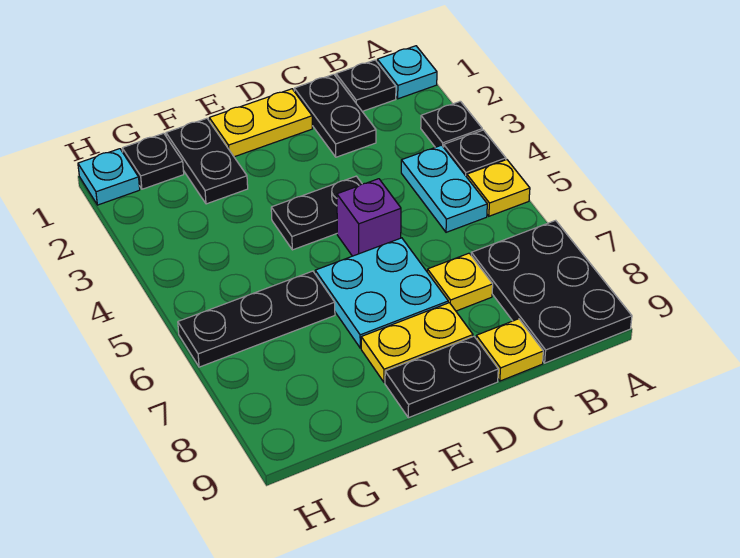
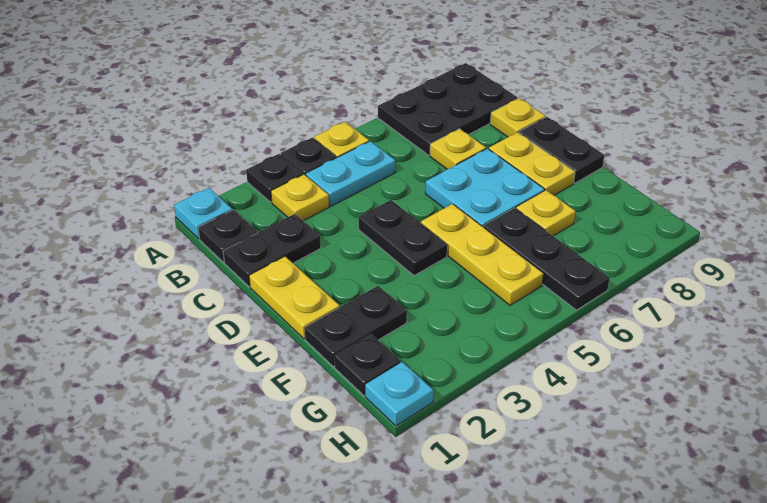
none -> yellow 1x1 plate [271,174,329,221]
purple 1x1 brick [337,179,401,256] -> none
none -> yellow 1x3 plate [421,204,543,305]
none -> yellow 1x1 plate [516,190,576,236]

